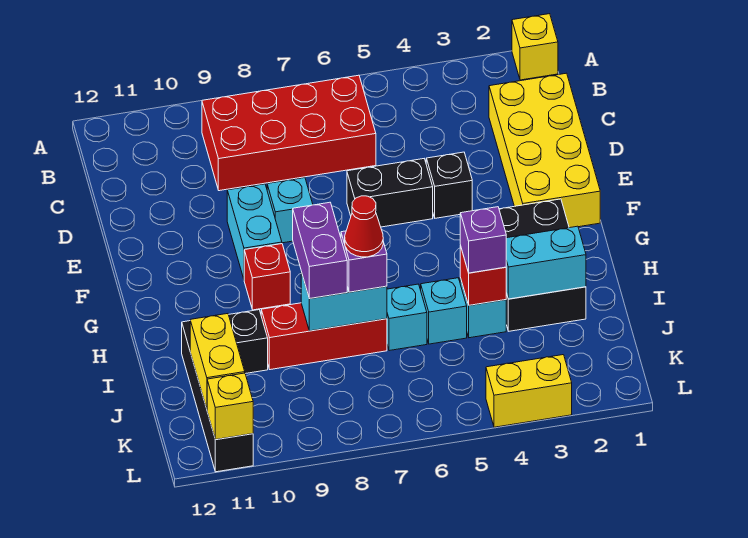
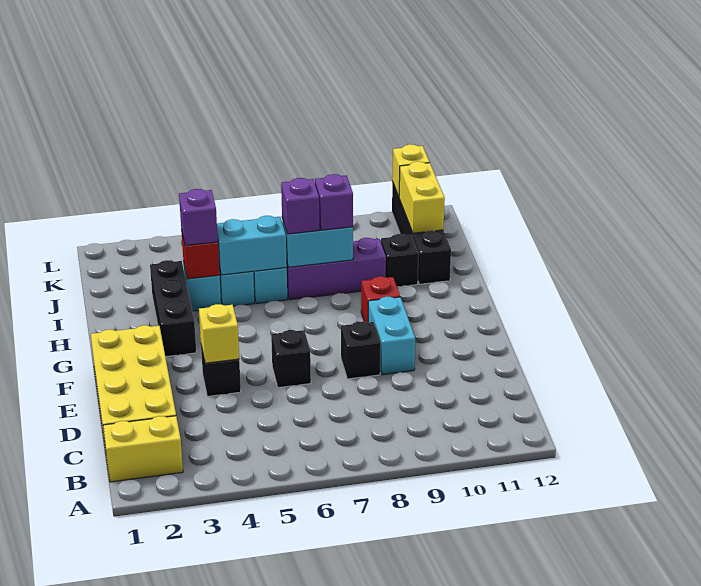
yellow 1x1 brick [512,14,558,80] -> yellow 1x1 brick moved to [199,304,239,363]
red 2x4 brick [202,75,376,191] -> none
black 1x2 brick [347,159,433,227] -> black 1x1 brick [271,330,311,388]
cyan 1x1 brick [267,178,313,243] -> black 1x1 brick [341,322,381,379]
black 2x3 brick [499,199,586,331] -> black 1x3 brick [150,260,196,357]
purple 1x2 brick [293,202,347,299] -> purple 1x1 brick [315,174,353,230]
cyan 1x2 brick [506,226,586,299] -> cyan 1x2 brick moved to [217,216,287,275]
red 1x3 brick [261,303,387,370] -> purple 1x3 brick [287,238,386,300]
red 1x1 cone [345,196,383,257] -> none
yellow 1x2 brick [486,355,572,427] -> yellow 1x2 brick moved to [103,416,183,482]

